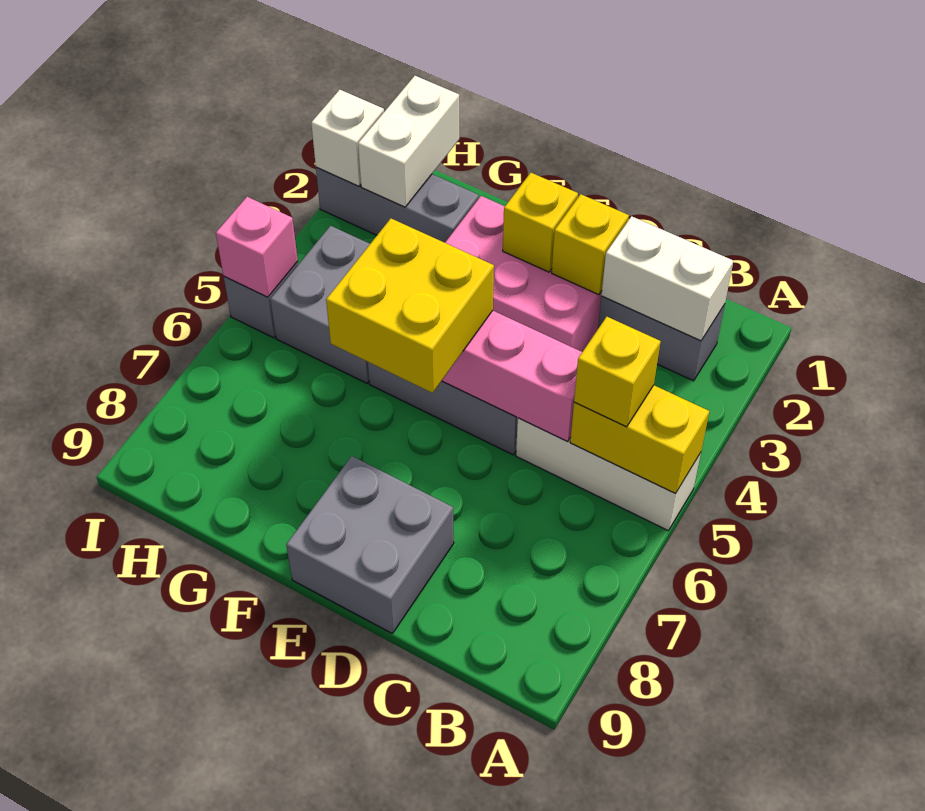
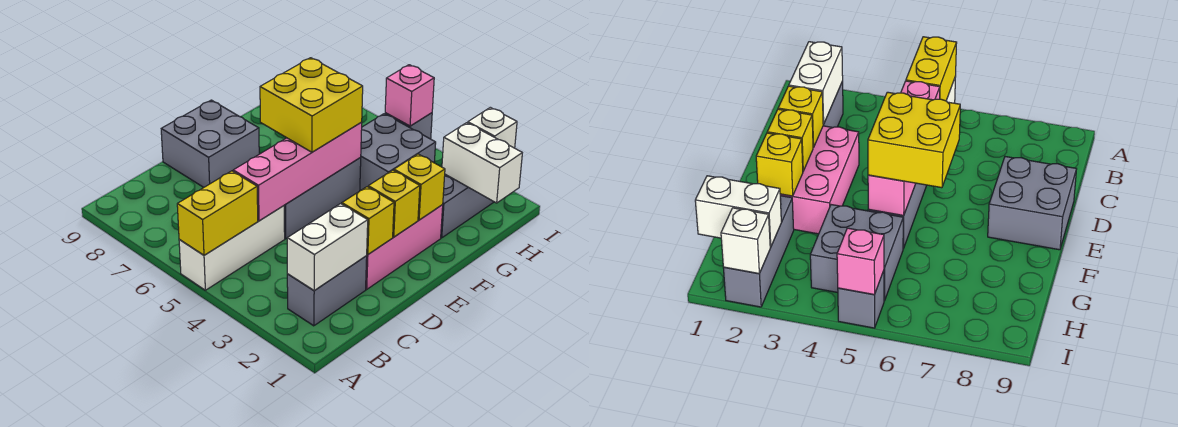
yellow 1x1 brick [574,317,661,427] -> yellow 1x1 brick moved to [394,154,445,220]

